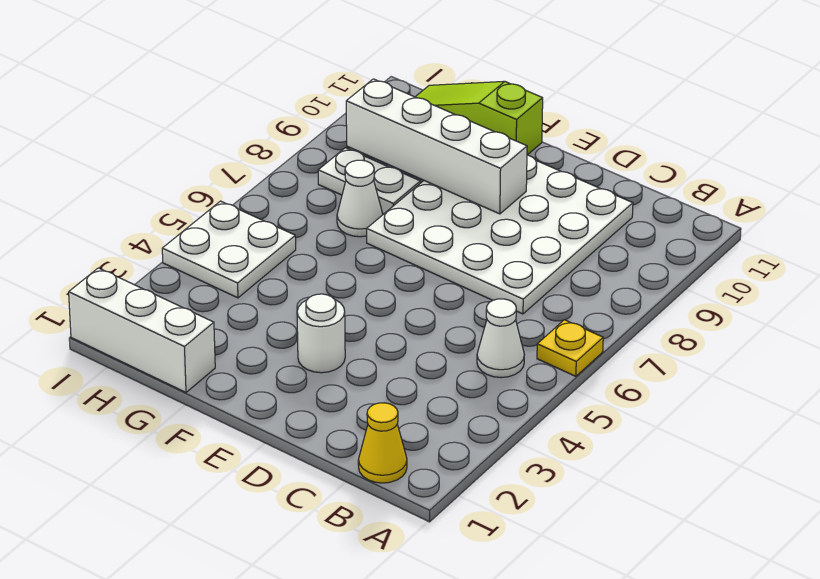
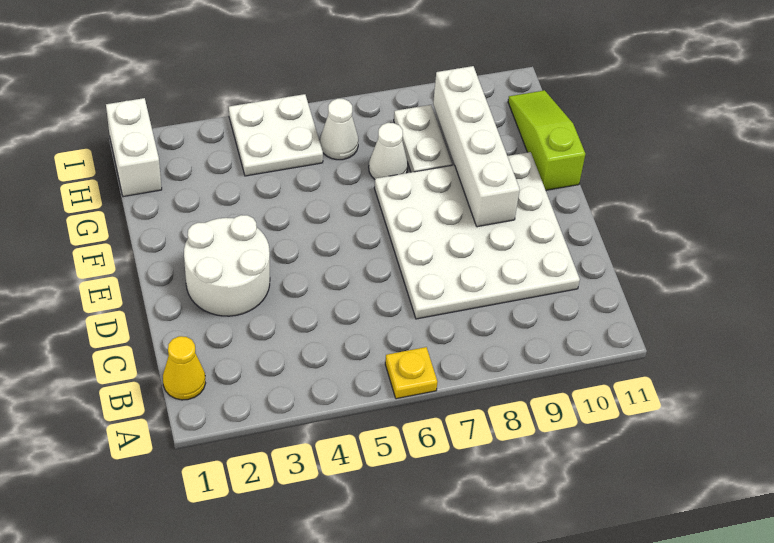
white 1x1 cone [477,299,524,377] -> white 1x1 cone moved to [320,99,358,160]
white 1x1 round brick [297,294,345,373] -> white 2x2 round brick [184,215,270,316]
white 1x3 brick [69,268,215,392] -> white 1x2 brick [106,98,162,197]

